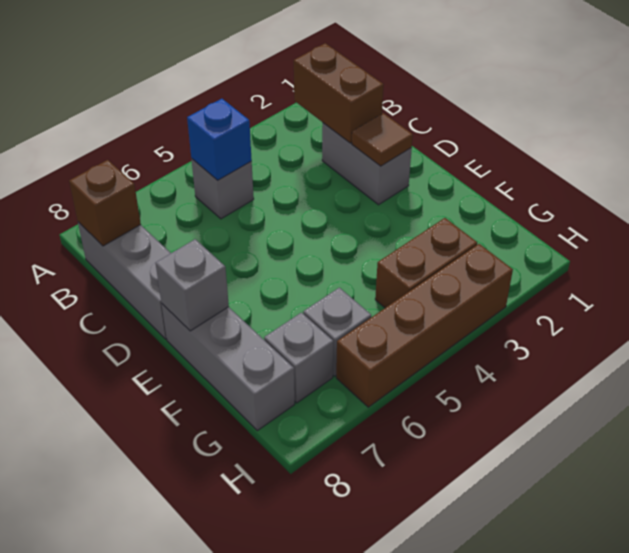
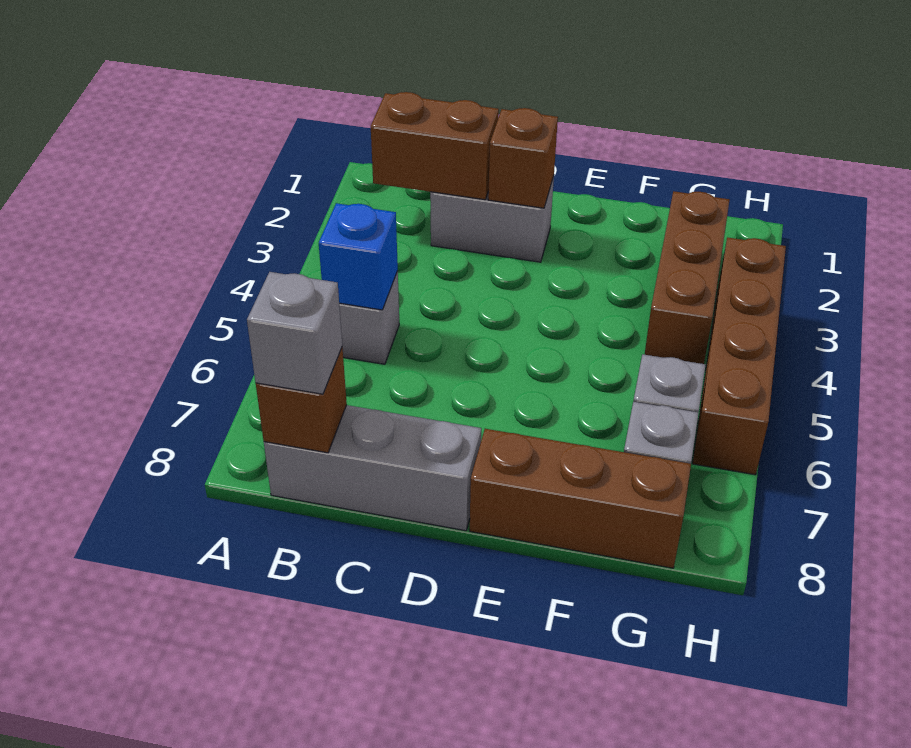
brown 1x1 tile [352,113,413,166] -> brown 1x1 brick [488,108,558,208]
grey 1x3 brick [162,304,295,431] -> brown 1x3 brick [470,429,691,568]
grey 1x1 brick [156,239,229,331] -> grey 1x1 brick moved to [247,272,342,394]
brown 1x2 brick [375,218,477,308] -> brown 1x3 brick [645,191,729,364]

